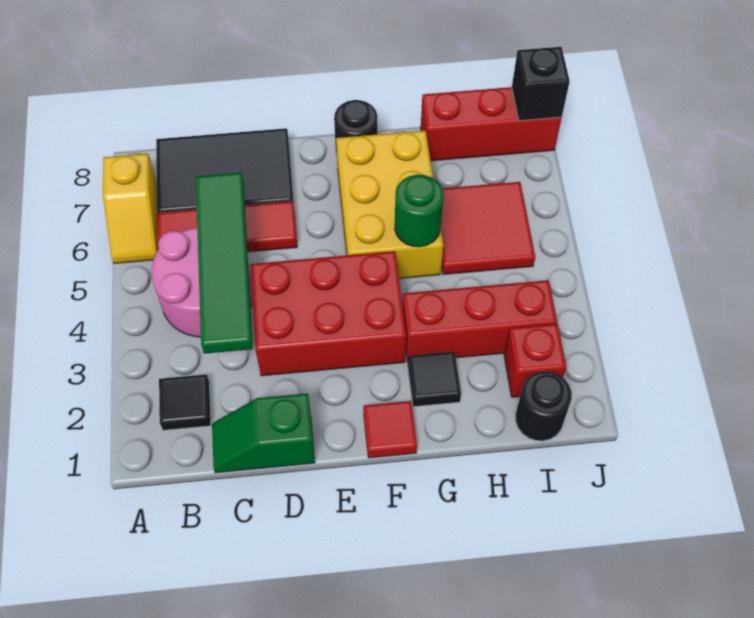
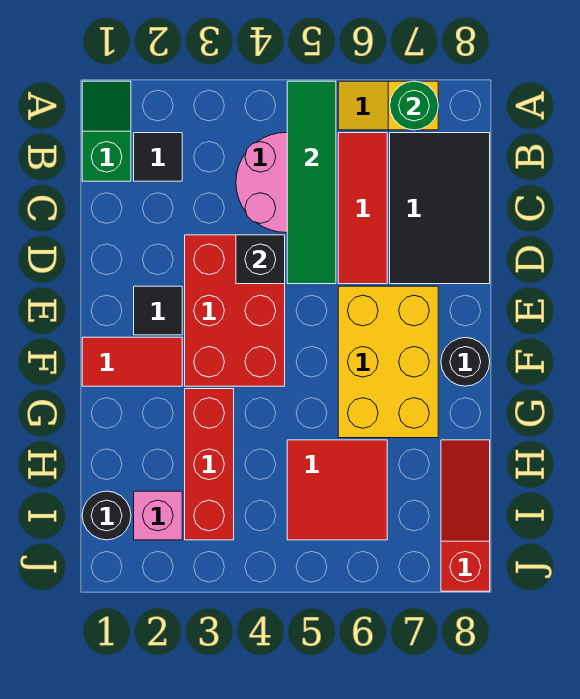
green 1x2 slope [212,393,315,473] -> green 1x2 slope moved to [82,81,131,181]
green 1x4 tile [196,173,253,354] -> green 1x4 tile turned to [287,81,336,284]
red 1x1 tile [363,401,417,458] -> red 1x2 tile [82,337,182,386]
yellow 2x3 brick [336,131,443,278] -> yellow 2x3 brick turned to [338,286,438,438]
black 1x1 tile [407,352,461,407] -> black 1x1 tile moved to [134,286,182,335]
green 1x1 round brick [395,175,443,247] -> green 1x1 round brick moved to [390,81,438,130]
red 1x3 brick [421,87,562,161] -> red 1x3 slope [441,440,490,591]
red 1x1 brick [504,324,566,397] -> pink 1x1 brick [134,491,182,540]
black 1x1 brick [512,47,570,121] -> black 1x1 brick moved to [236,235,285,284]

